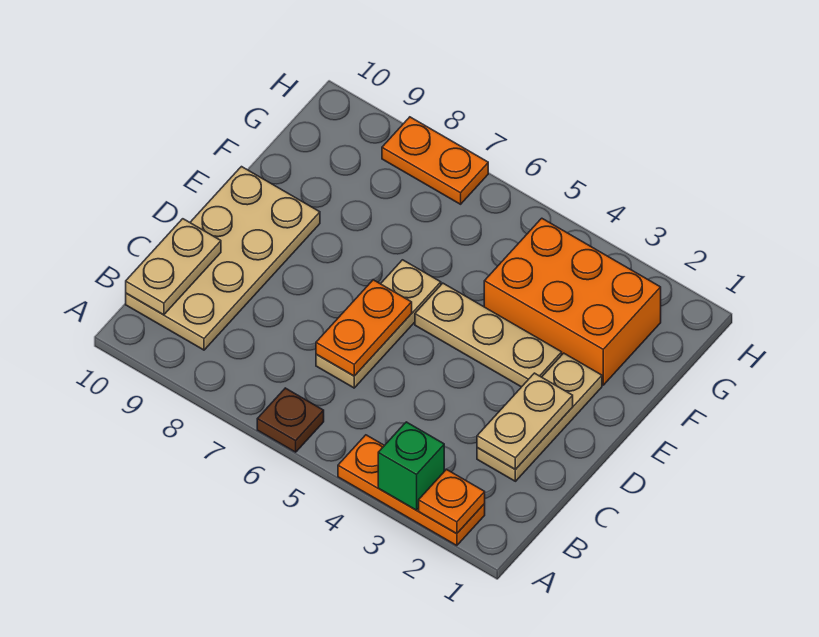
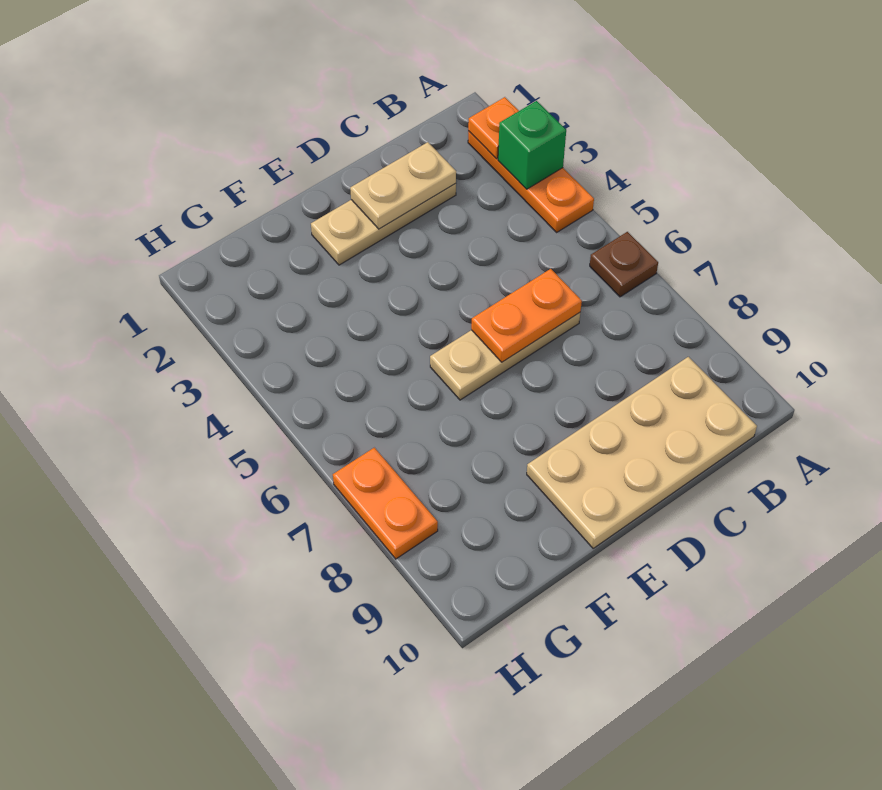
tan 1x2 plate [126,219,221,315] -> none
tan 1x3 plate [415,283,562,387] -> none
orange 2x3 brick [484,218,661,385] -> none

